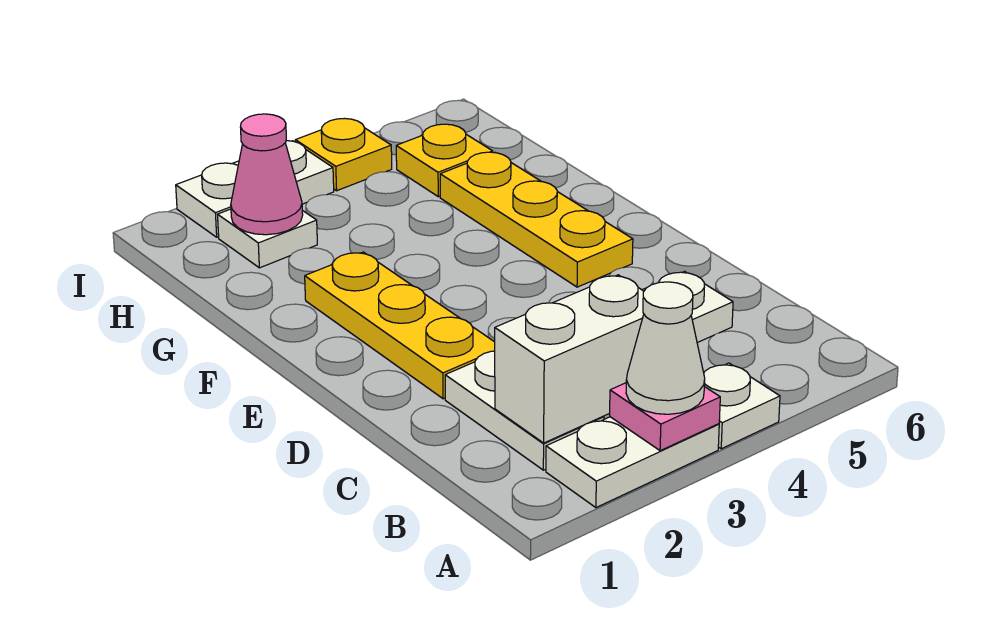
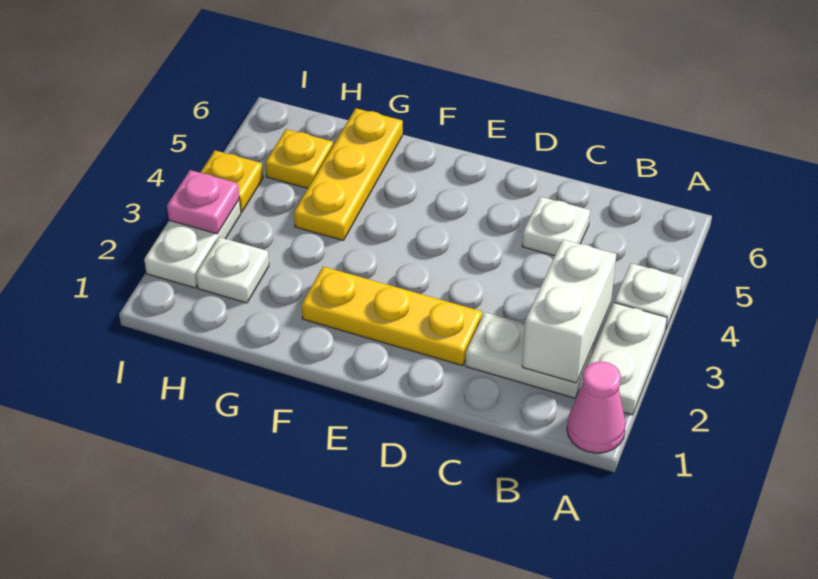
pink 1x1 plate [610,383,720,451] -> pink 1x1 plate moved to [167,170,239,234]
white 1x1 cone [626,282,705,414] -> none
yellow 1x3 plate [440,152,633,287] -> yellow 1x3 plate turned to [294,108,403,241]
pink 1x1 cone [231,114,303,235] -> pink 1x1 cone moved to [567,362,626,453]

